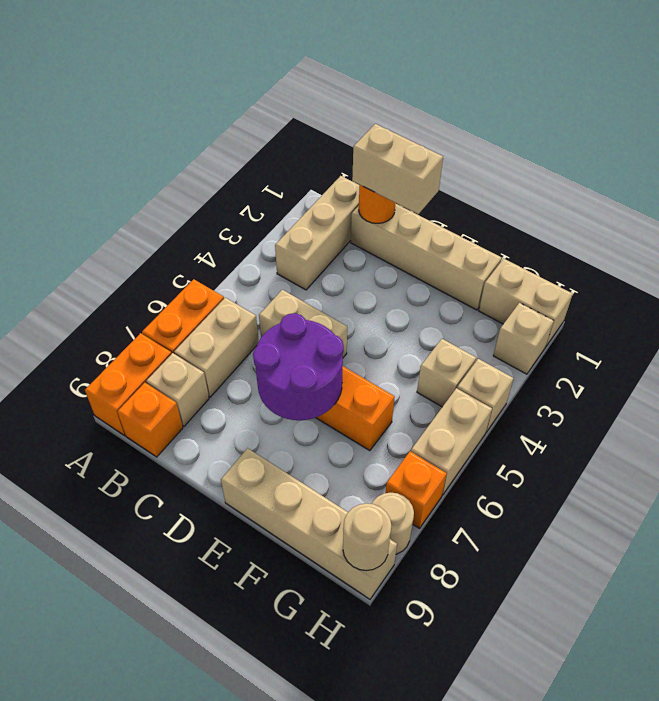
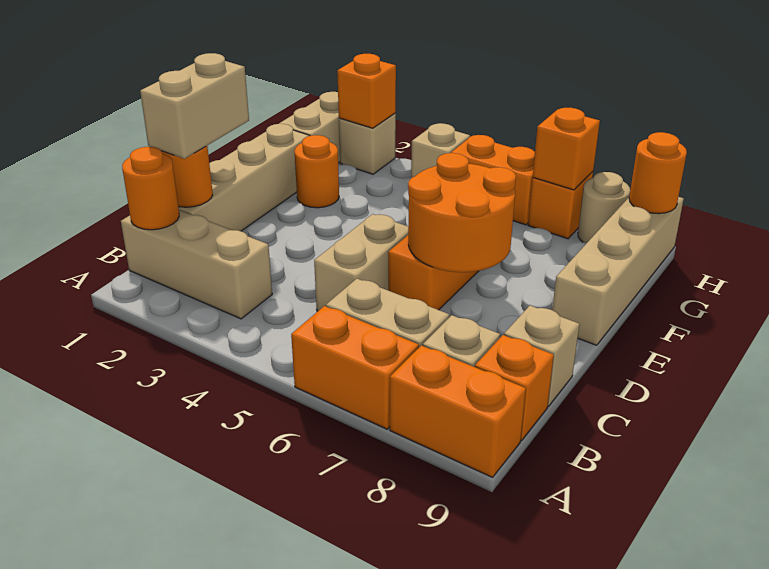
none -> orange 1x1 round brick [122,147,179,230]
purple 2x2 round brick [253,313,344,420] -> orange 2x2 round brick [408,153,516,272]
none -> orange 1x1 round brick [294,135,339,208]
tan 1x1 brick [417,339,476,407] -> tan 1x1 brick moved to [504,306,579,406]
none -> orange 1x1 brick [337,54,396,128]
tan 1x2 brick [411,388,492,495] -> orange 1x2 brick [451,135,535,225]
none -> orange 1x1 brick [533,108,600,190]
tan 1x1 round brick [343,503,391,571] -> orange 1x1 round brick [629,132,687,214]

